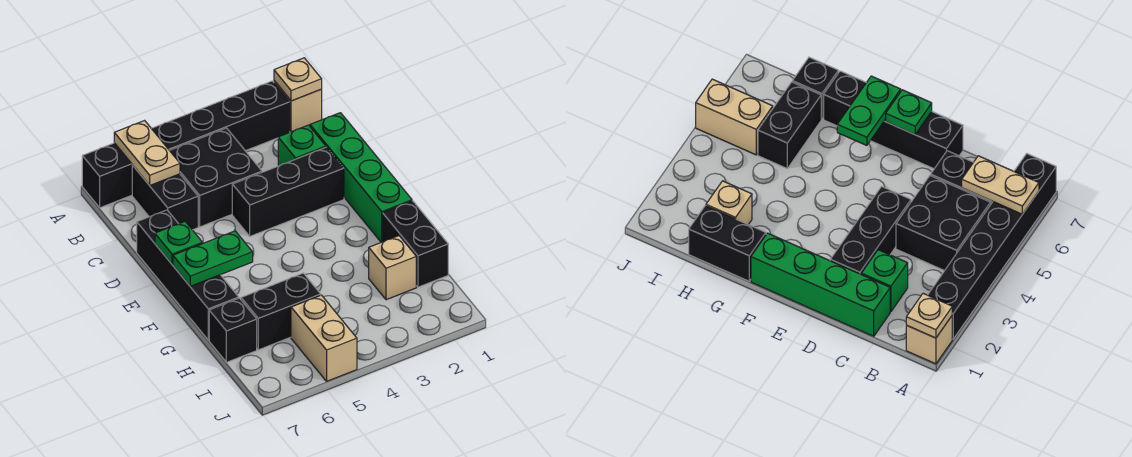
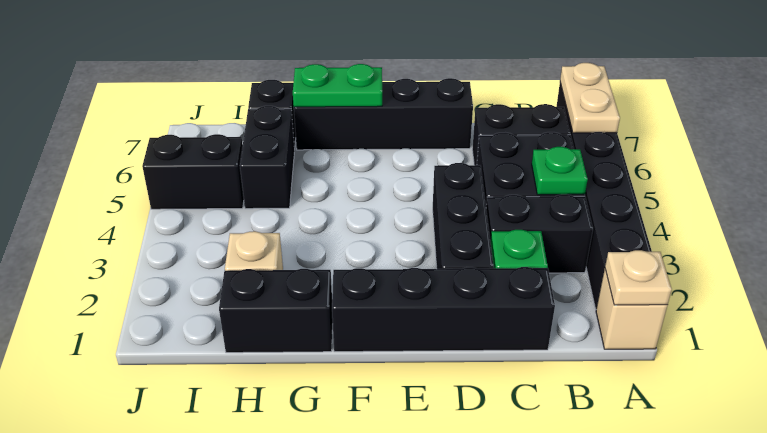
tan 1x2 plate [114,121,180,185] -> tan 1x2 plate turned to [560,63,620,133]
none -> black 1x2 brick [486,194,593,273]
green 1x4 brick [310,113,412,242] -> black 1x4 brick [332,267,555,352]
green 1x1 plate [155,222,202,264] -> green 1x1 plate moved to [532,147,588,195]
green 1x2 plate [173,231,253,286] -> green 1x2 plate turned to [293,64,382,107]
tan 1x2 brick [291,295,357,381] -> black 1x2 brick [142,134,244,209]

